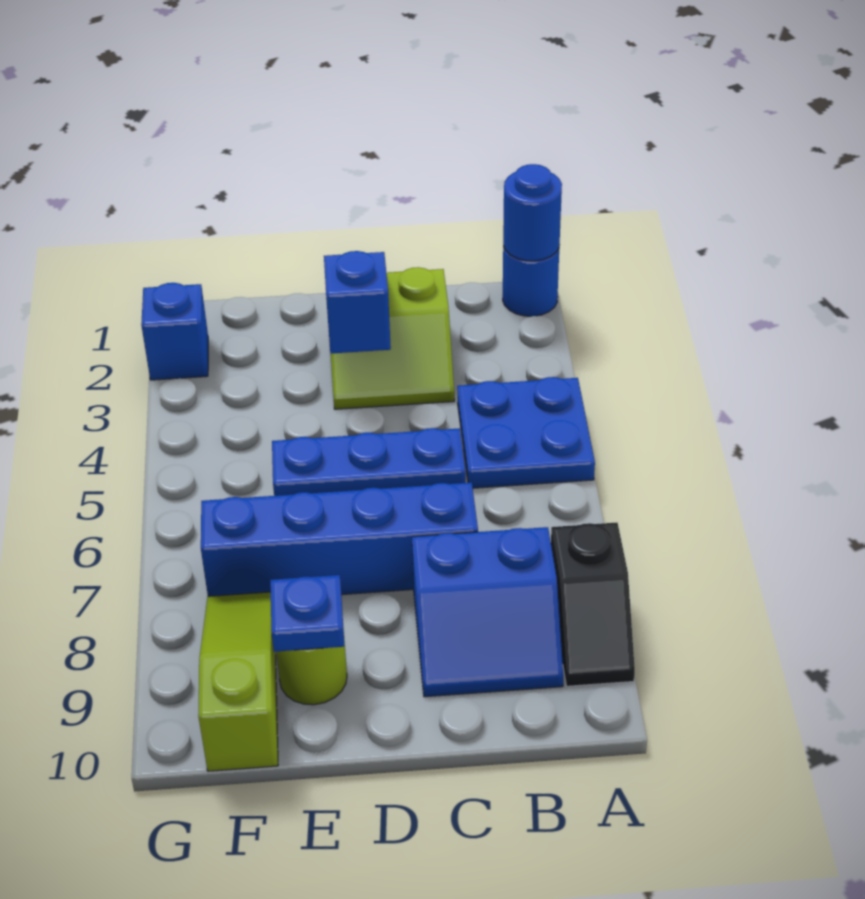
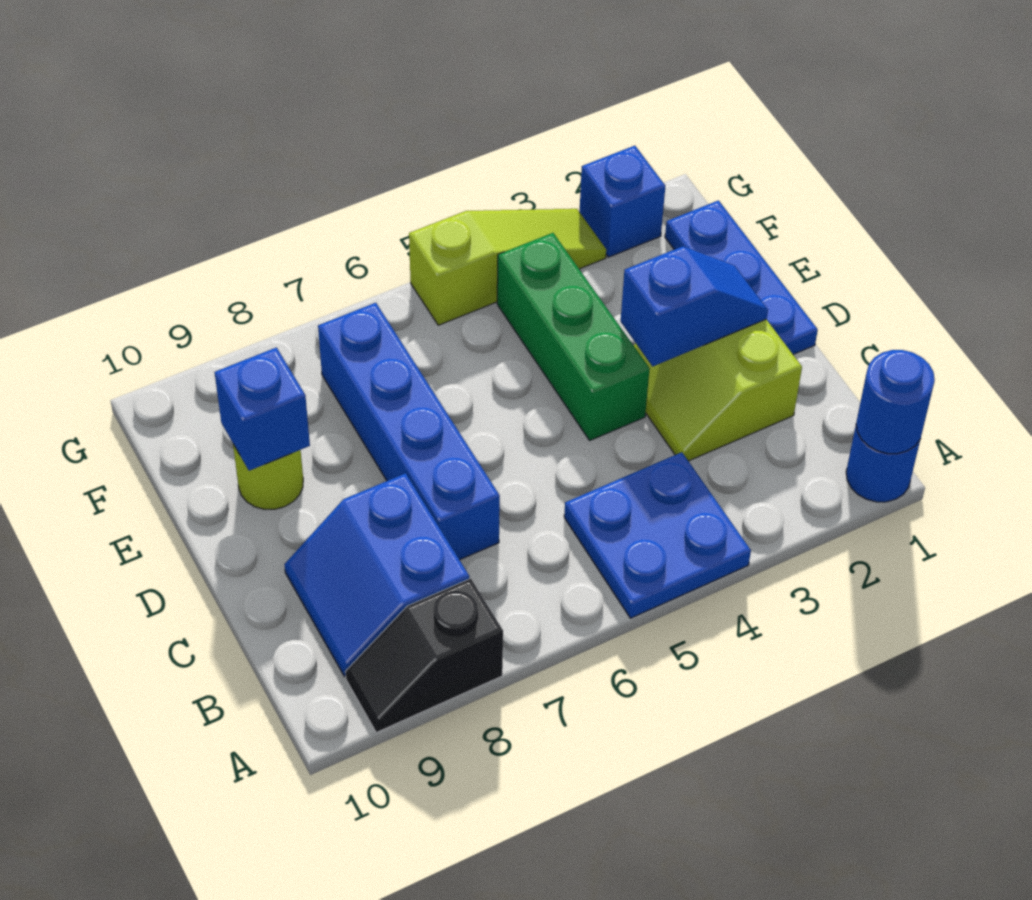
blue 1x3 plate [272,428,466,496] -> blue 1x3 plate moved to [665,200,818,354]
none -> green 1x3 brick [497,233,649,440]
blue 1x1 plate [270,575,344,652] -> blue 1x1 brick [215,348,310,471]
lime 1x3 slope [198,592,278,771] -> lime 1x3 slope moved to [409,209,606,325]

